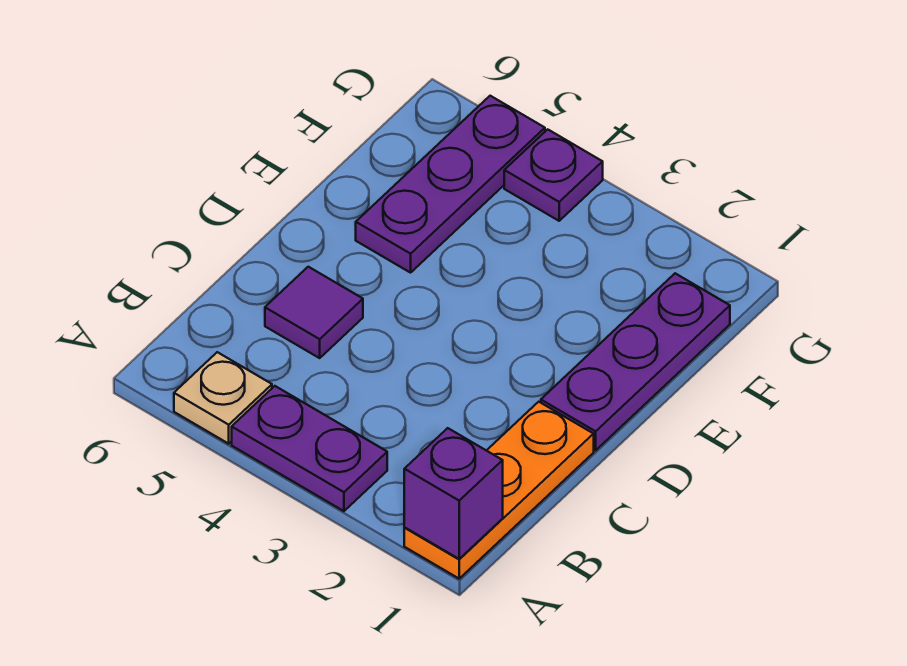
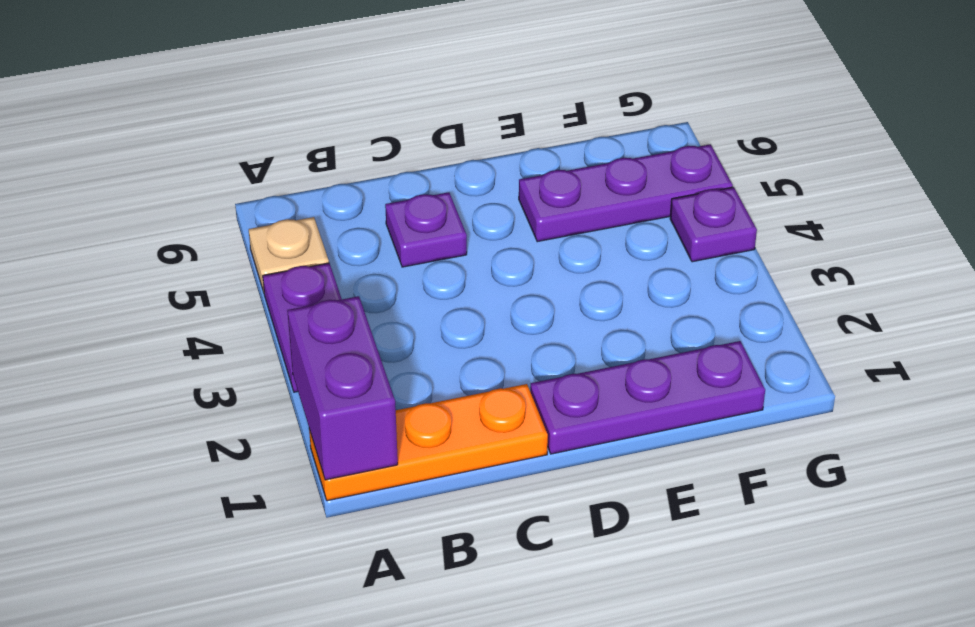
purple 1x1 brick [404,428,503,559] -> purple 1x2 brick [287,296,398,480]
purple 1x1 tile [265,267,363,358] -> purple 1x1 plate [385,192,467,267]

